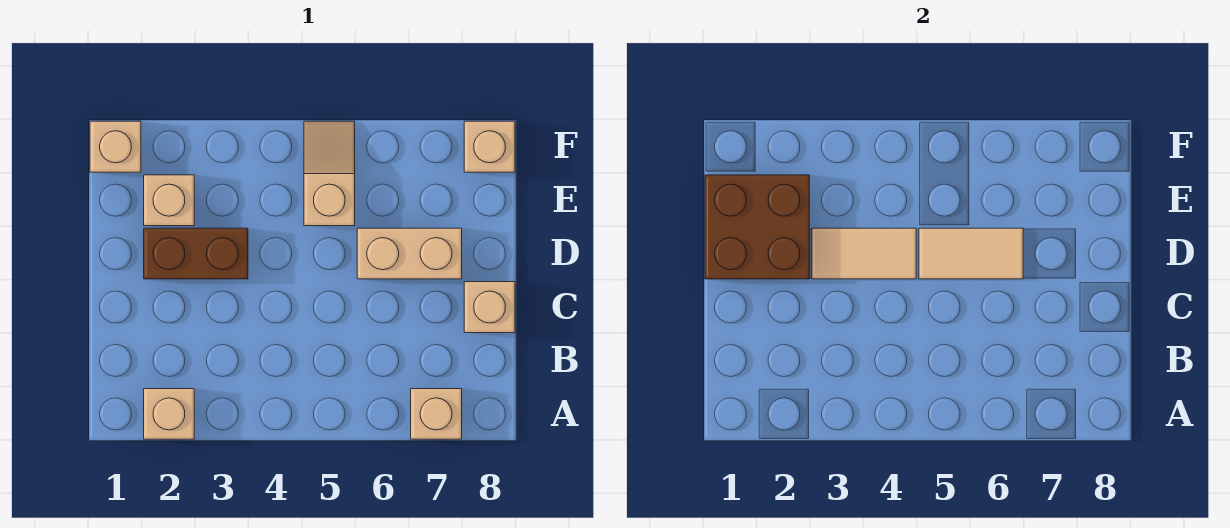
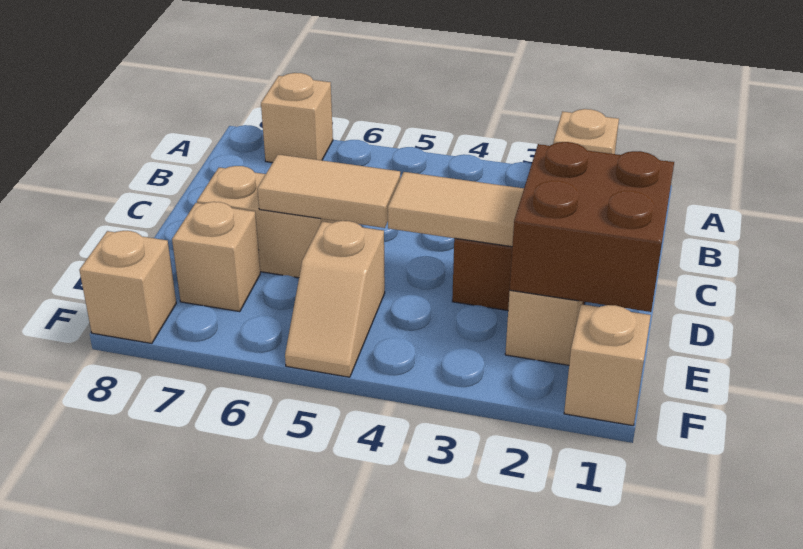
tan 1x1 brick [464,282,515,333] -> tan 1x1 brick moved to [172,202,260,312]

